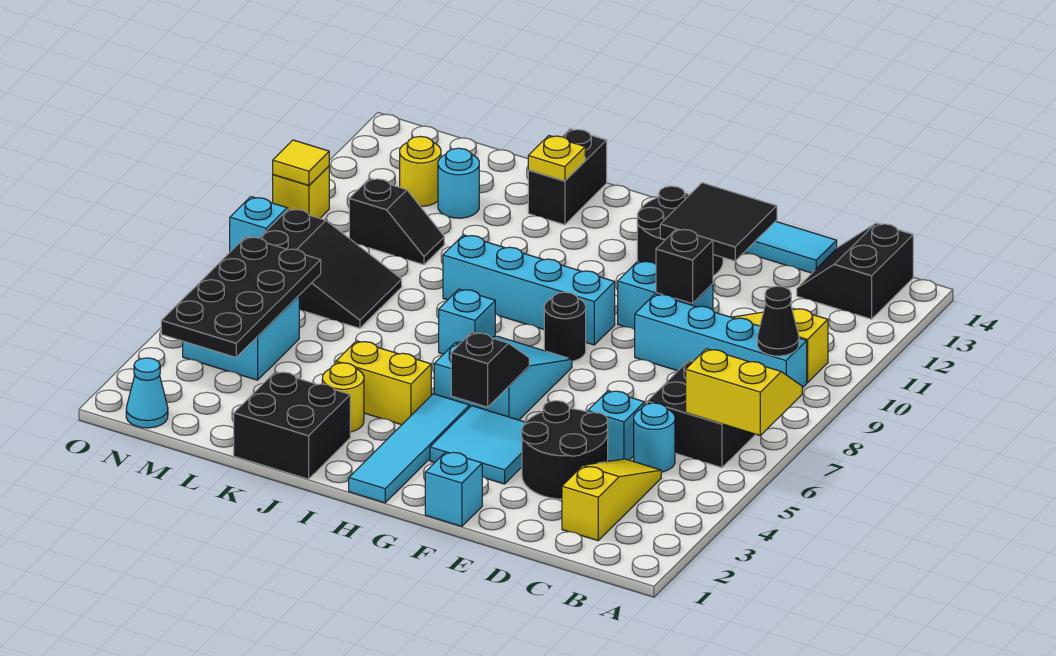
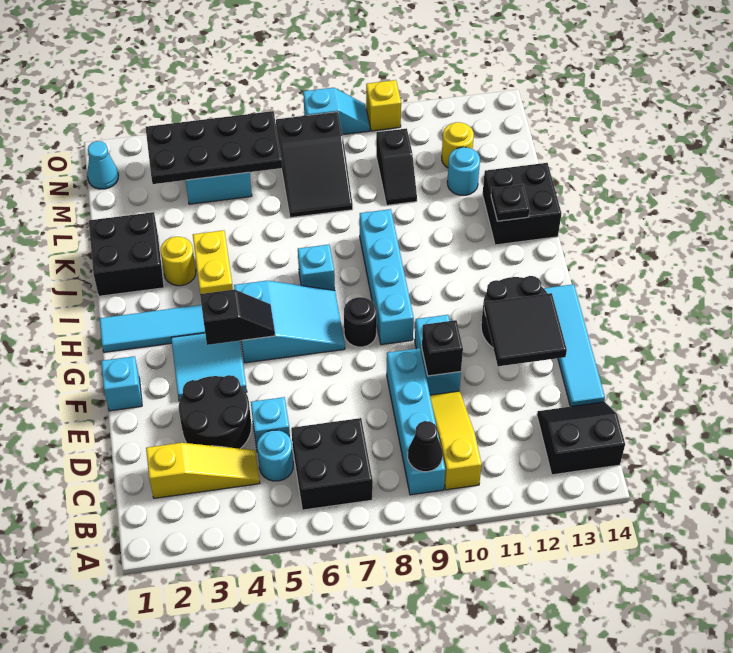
yellow 2x2 slope [686,349,802,436] -> none
black 1x2 brick [528,129,607,225] -> black 2x2 brick [483,163,561,245]
yellow 1x1 plate [528,136,585,181] -> black 1x1 plate [491,184,530,221]
yellow 1x1 tile [273,140,329,185] -> none

